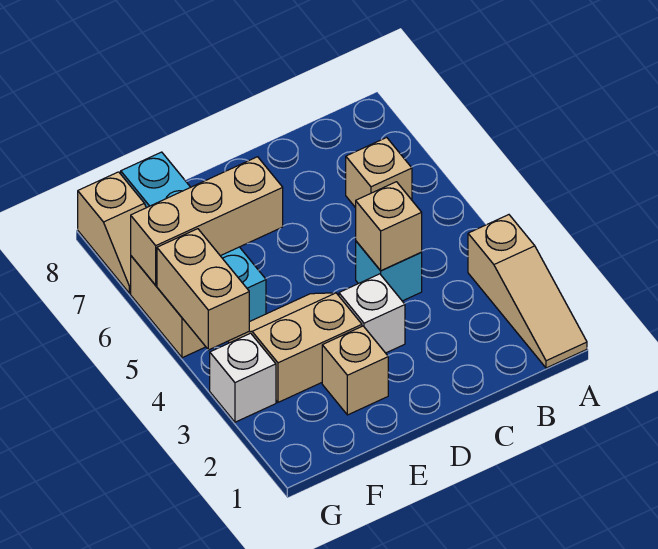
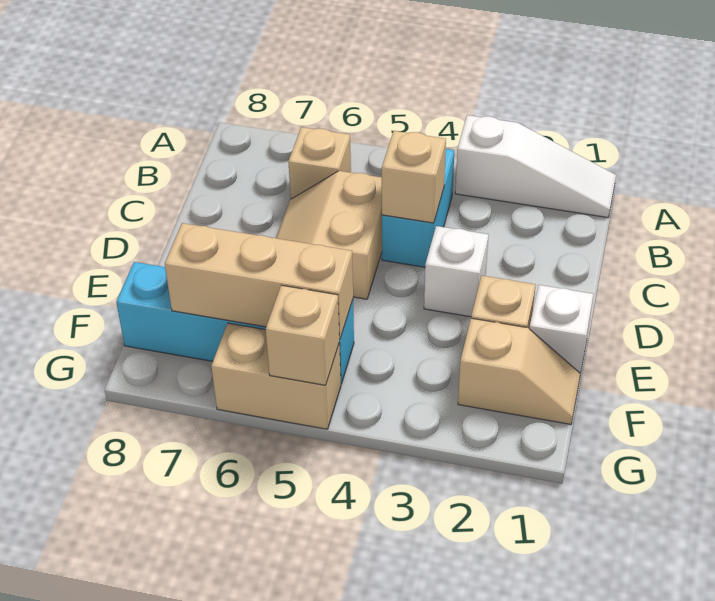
tan 1x3 slope [468,215,587,368] -> white 1x3 slope [455,115,616,217]
cyan 1x1 brick [356,241,422,301] -> cyan 1x2 brick [382,149,454,267]
tan 2x2 slope [228,293,362,402] -> tan 2x2 slope moved to [276,171,382,299]
tan 1x3 brick [131,157,283,285] -> tan 1x3 brick turned to [165,223,353,340]
white 1x1 brick [210,333,276,422] -> white 1x1 brick moved to [529,285,593,374]
tan 1x2 brick [157,229,249,350] -> tan 1x1 brick [266,285,339,385]
tan 1x2 slope [78,172,146,293] -> tan 1x2 slope moved to [458,318,580,424]

